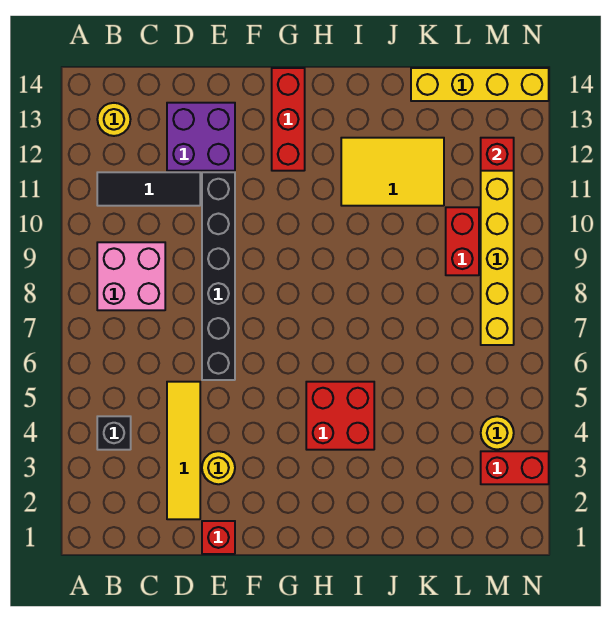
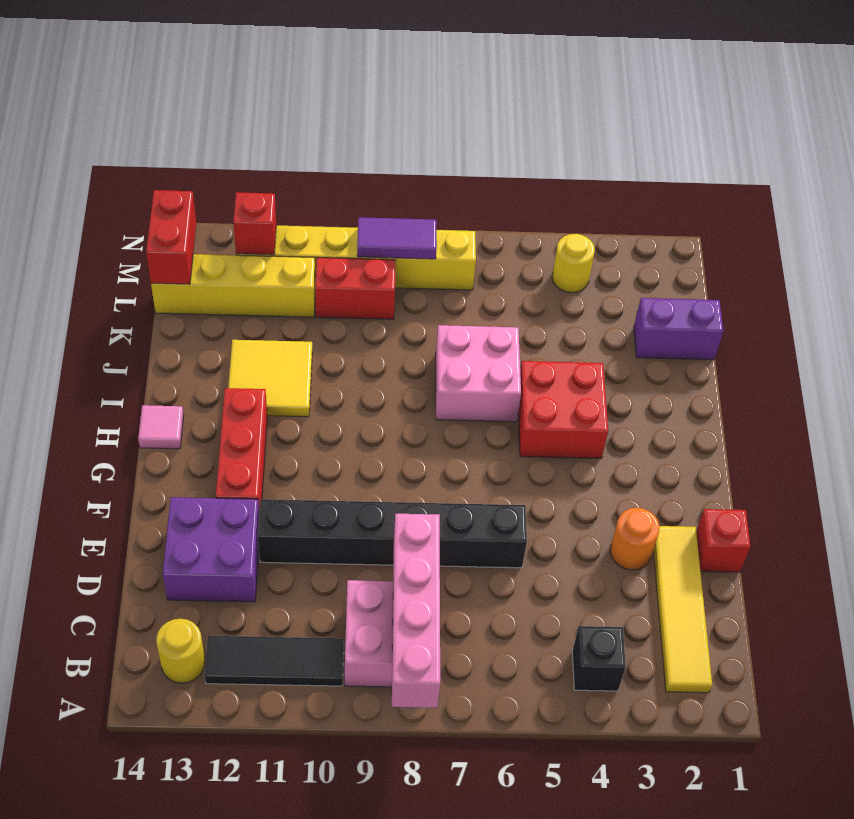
none -> pink 1x4 brick [392,514,440,708]
black 1x3 tile [97,172,200,206] -> black 1x3 tile turned to [205,636,344,686]
yellow 1x4 tile [167,382,200,519] -> yellow 1x4 tile turned to [653,526,712,693]
yellow 1x1 round brick [202,451,235,484] -> orange 1x1 round brick [610,508,660,570]
red 1x3 brick [272,68,305,171] -> red 1x3 brick turned to [216,388,267,511]
none -> pink 1x1 tile [138,405,184,449]
none -> pink 2x2 brick [436,325,521,422]
yellow 2x3 tile [341,138,444,206] -> yellow 2x2 tile [228,340,312,417]
none -> purple 1x2 brick [634,298,723,360]
yellow 1x4 brick [411,68,549,101] -> yellow 1x4 brick turned to [151,254,315,317]
red 1x2 brick [481,451,549,484] -> red 1x2 brick moved to [146,190,196,284]
none -> purple 1x2 tile [357,217,437,259]

